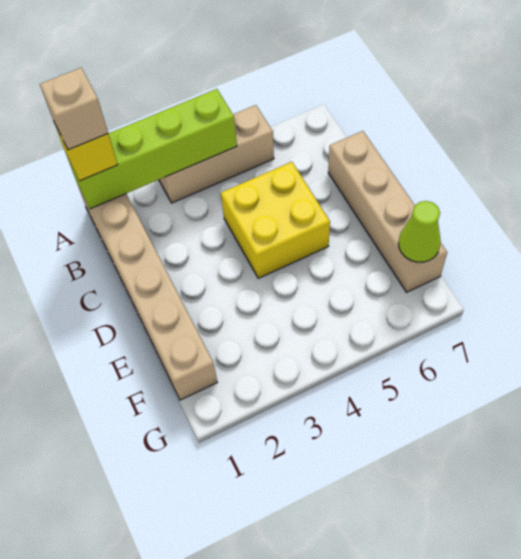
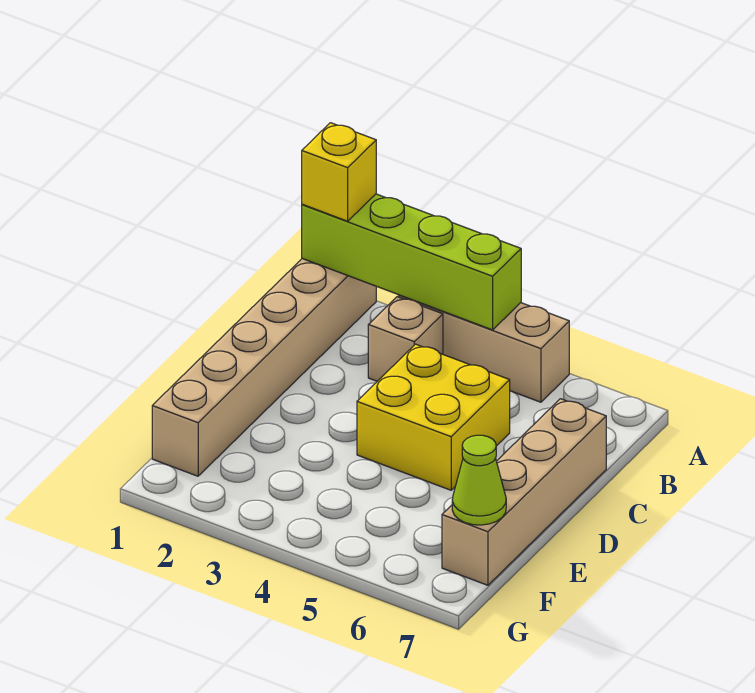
tan 1x1 brick [40,68,108,150] -> tan 1x1 brick moved to [368,297,443,381]

